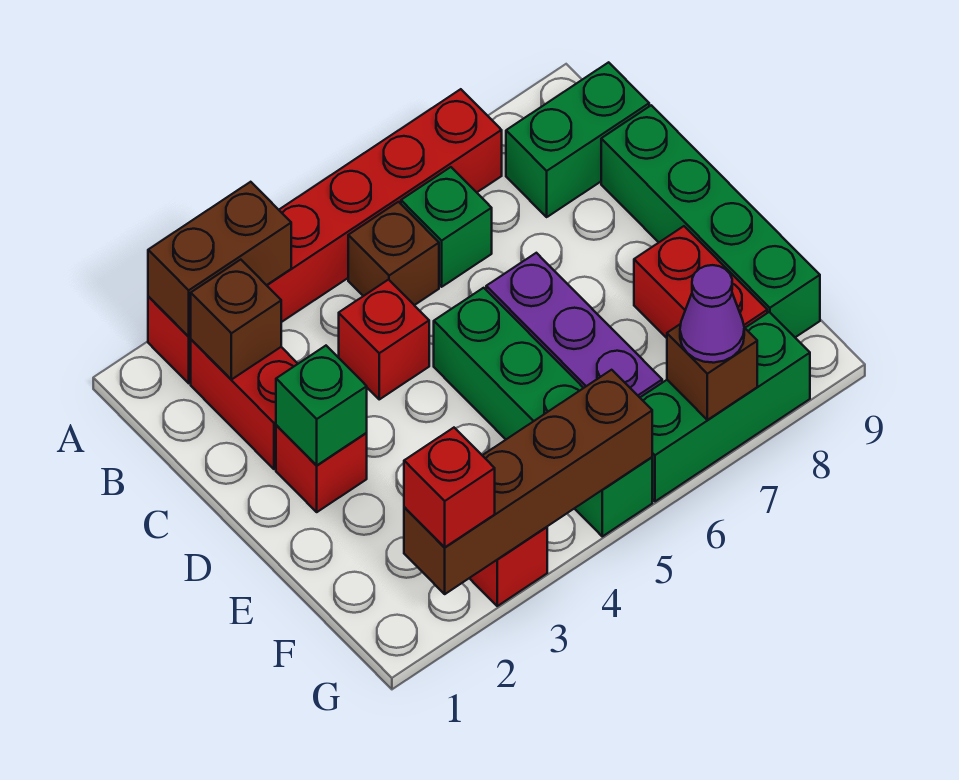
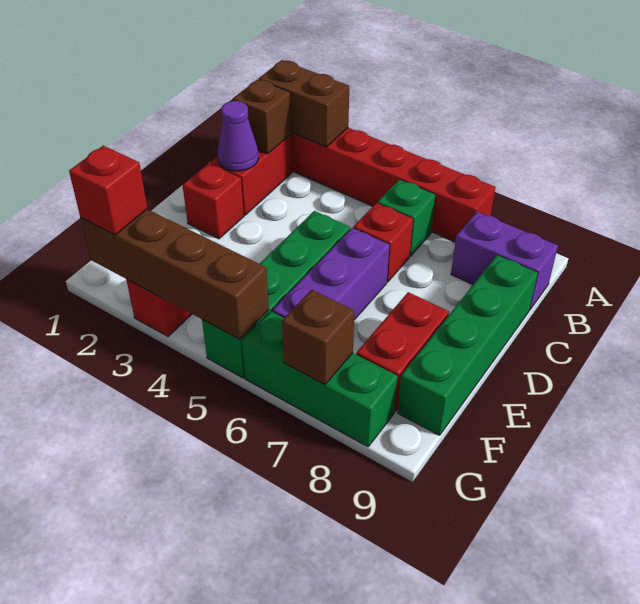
brown 1x1 brick [348,202,439,305] -> none
green 1x2 brick [506,62,649,217] -> purple 1x2 brick [451,212,558,310]
red 1x1 brick [339,280,429,399] -> red 1x1 brick moved to [353,203,413,282]
green 1x1 brick [276,346,367,465] -> none
purple 1x1 cone [680,265,744,363] -> purple 1x1 cone moved to [218,101,259,171]

